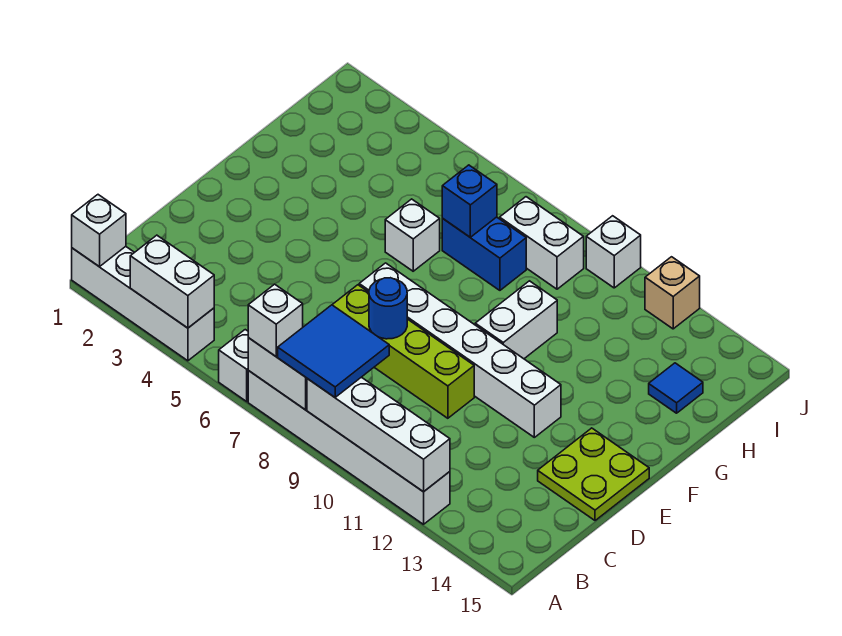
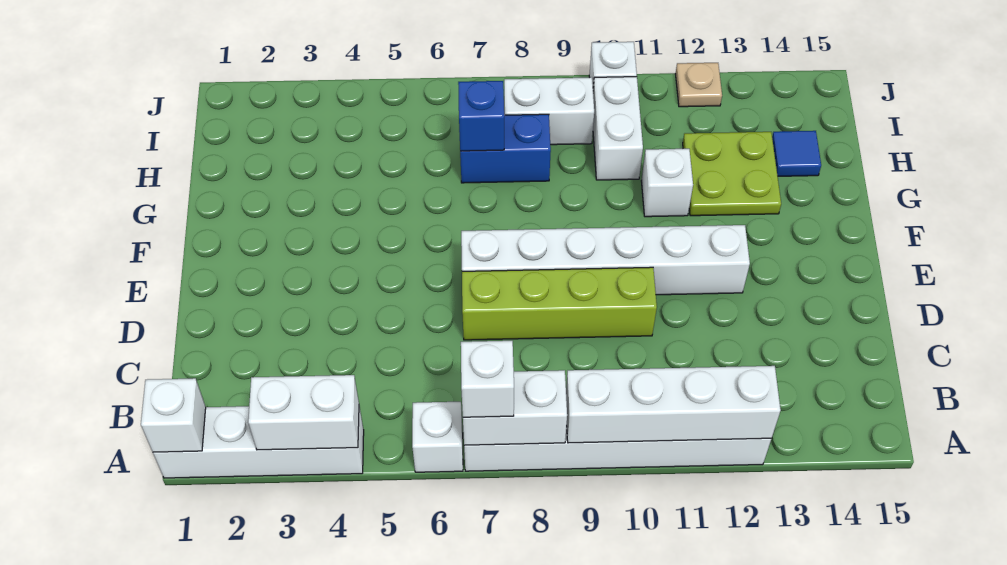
blue 2x2 tile [278,305,389,397] -> none
blue 1x1 round brick [369,278,407,339] -> none
lime 2x2 plate [538,428,649,521] -> lime 2x2 plate moved to [683,132,781,216]
white 1x2 brick [475,281,557,359] -> white 1x2 brick moved to [593,77,643,180]
white 1x1 brick [385,199,440,271] -> white 1x1 brick moved to [641,149,693,217]
tan 1x1 brick [645,257,700,329] -> tan 1x1 plate [675,63,722,107]

